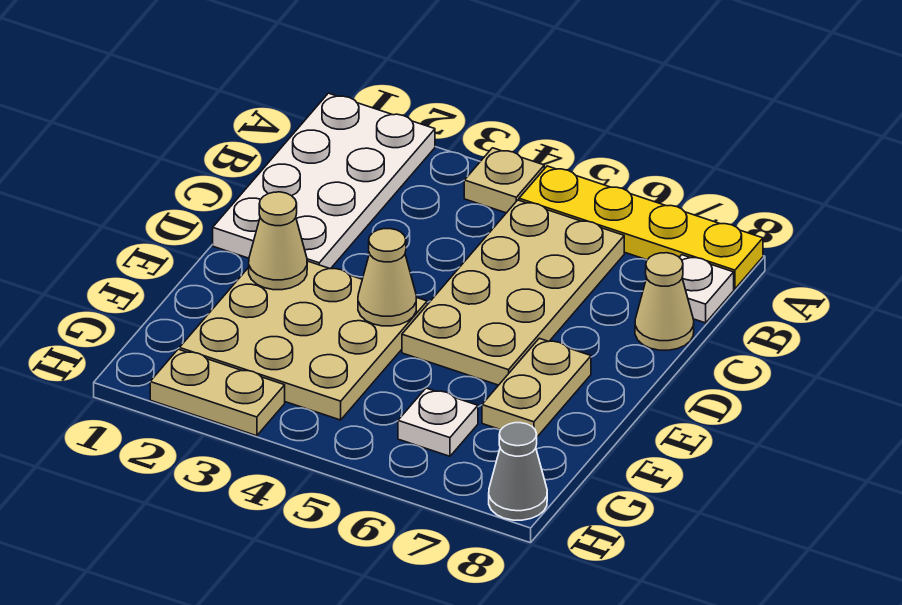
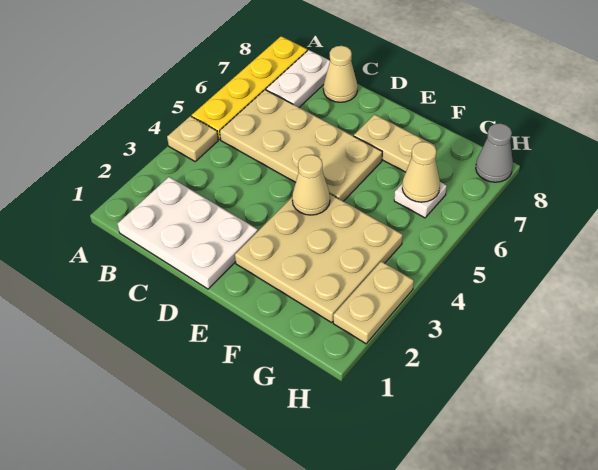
white 2x4 plate [213,93,435,269] -> white 2x3 plate [117,177,258,289]
white 1x1 plate [679,255,734,323] -> white 1x2 plate [266,50,330,107]
tan 1x1 cone [249,192,307,290] -> tan 1x1 cone moved to [402,142,440,202]

